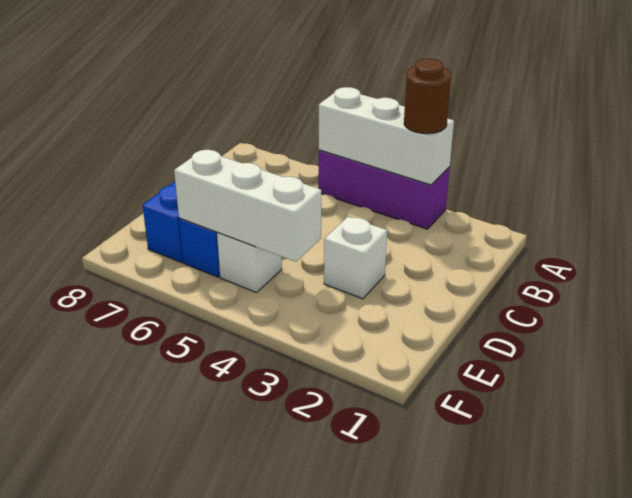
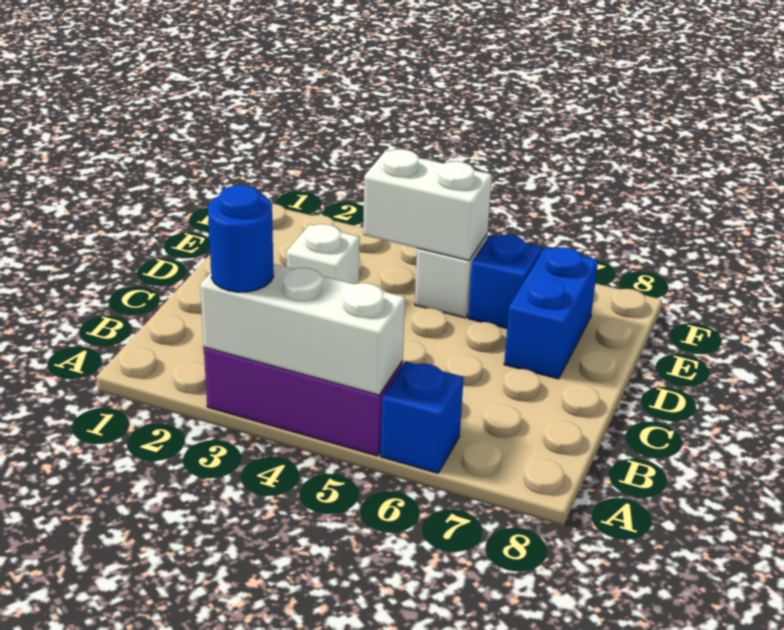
brown 1x1 round brick [404,59,451,134] -> blue 1x1 round brick [208,185,274,292]
none -> blue 1x1 brick [381,362,464,473]
white 1x3 brick [174,150,321,262] -> white 1x2 brick [363,149,492,261]

